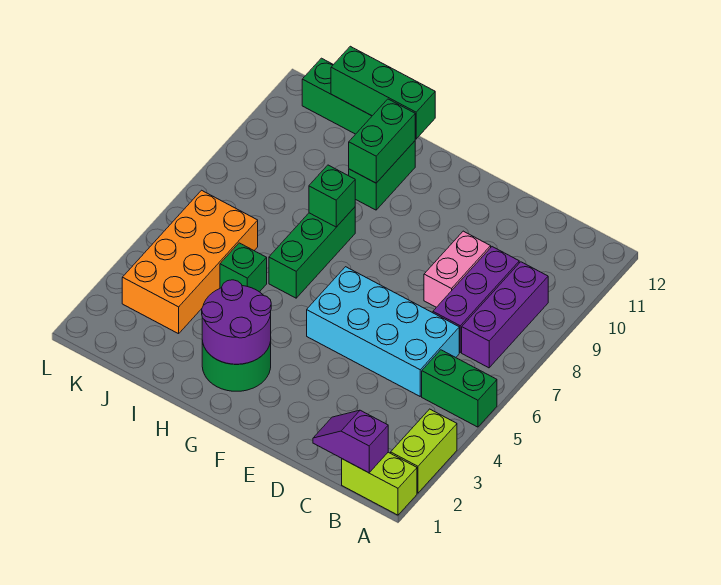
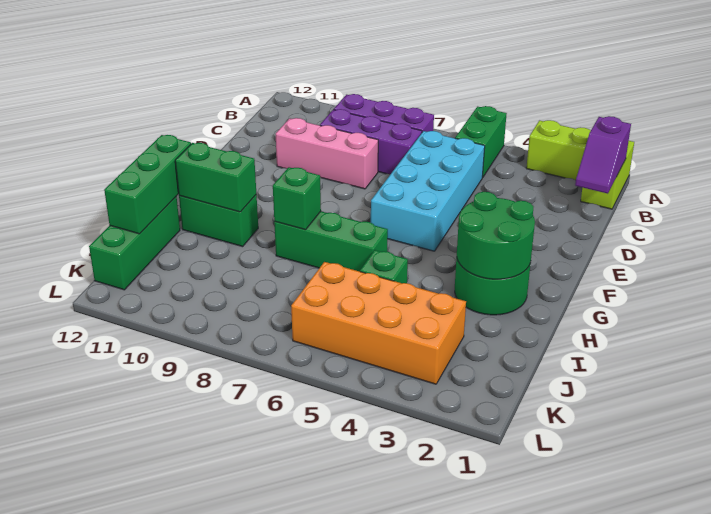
pink 1x2 brick [424,231,491,307] -> pink 1x3 brick [276,118,378,189]
purple 2x2 round brick [202,280,271,364] -> green 2x2 round brick [457,192,535,279]

